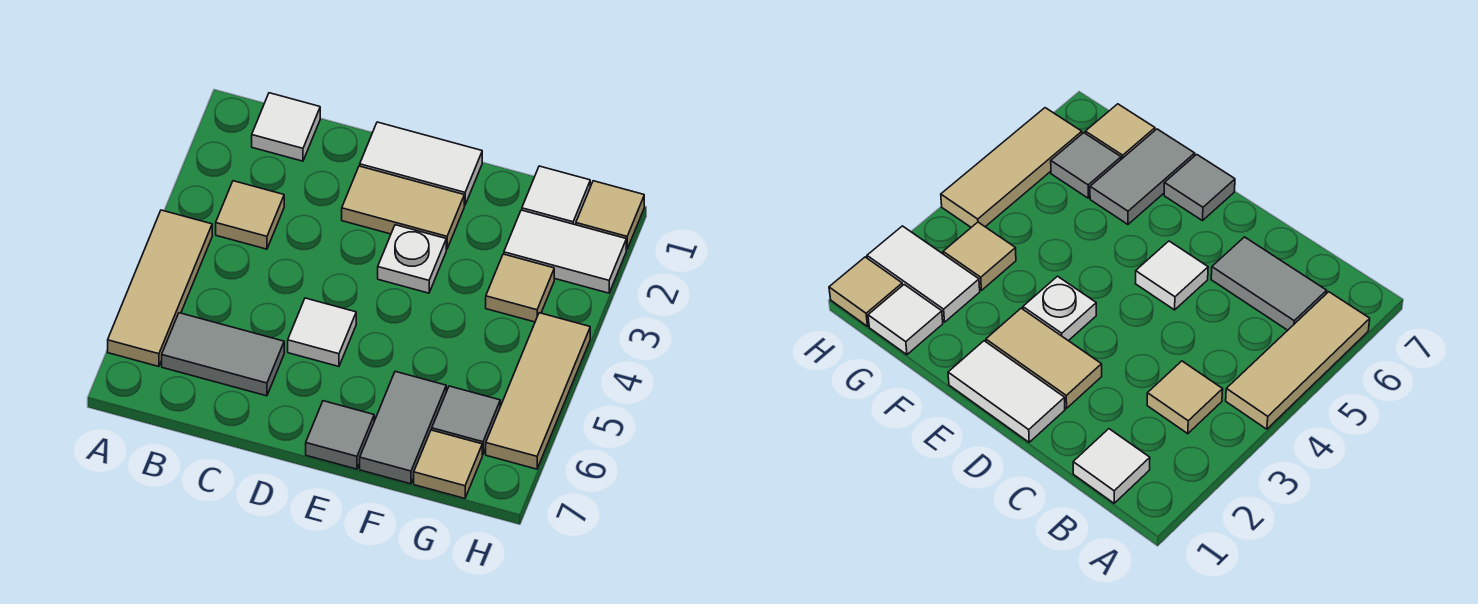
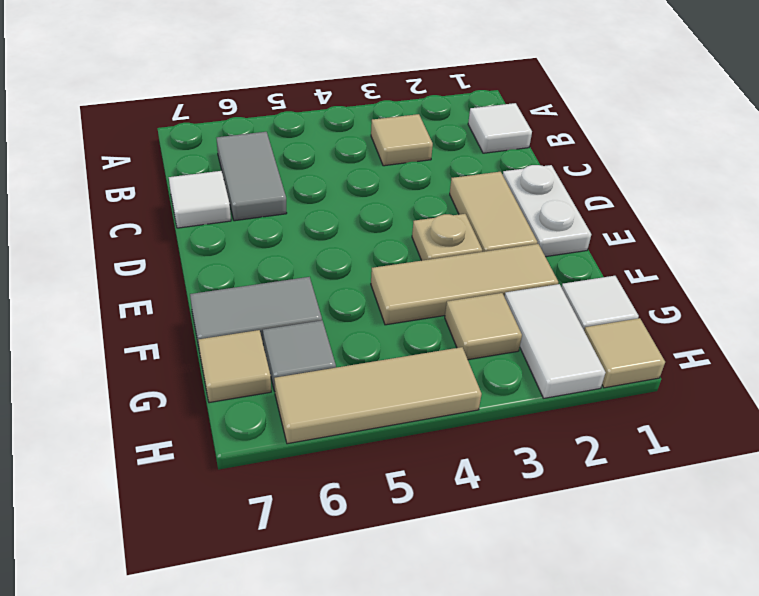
tan 1x3 tile [108,210,212,367] -> tan 1x3 tile moved to [371,244,558,325]
white 1x2 tile [360,122,482,205] -> white 1x2 plate [503,165,591,257]
white 1x1 tile [288,298,356,366] -> white 1x1 tile moved to [169,171,231,228]
white 1x1 plate [378,225,446,293] -> tan 1x1 plate [412,214,482,261]
grey 1x1 tile [306,401,374,469] -> none

